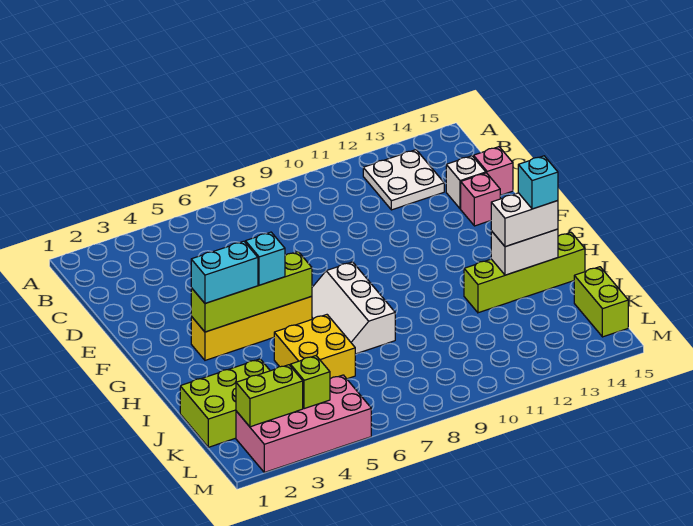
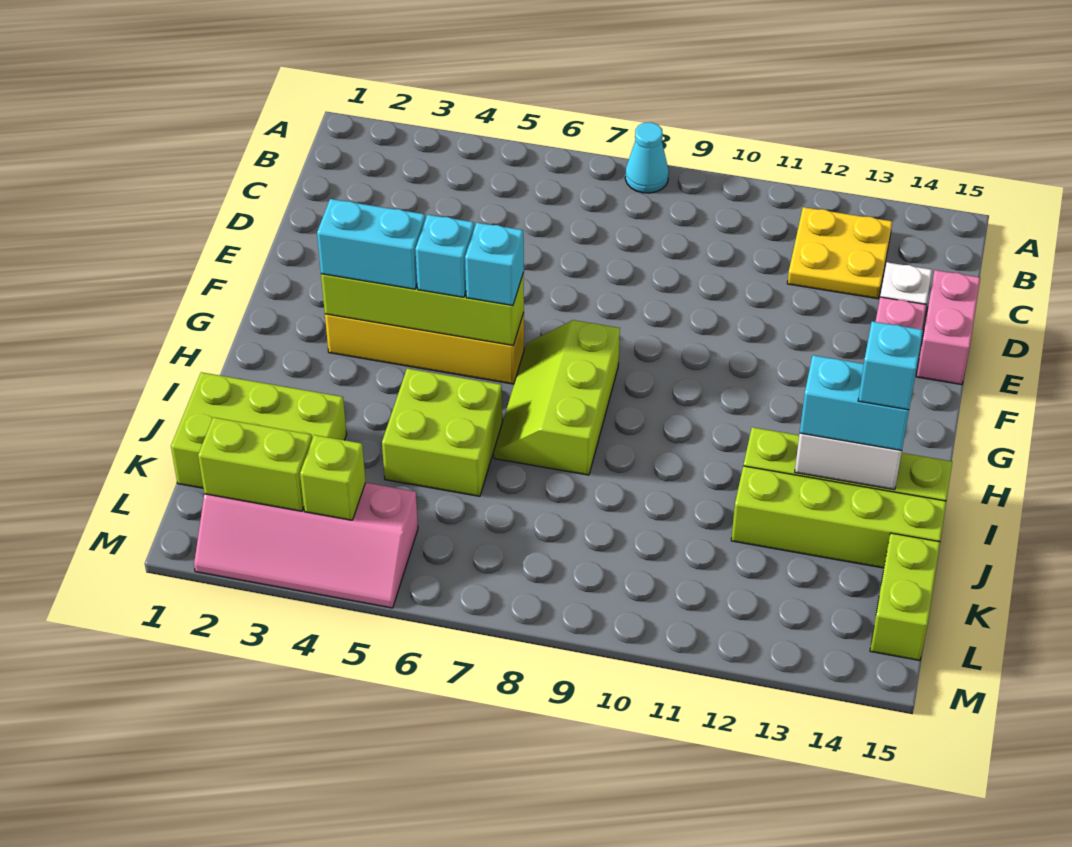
none -> cyan 1x1 cone [625,122,669,193]
white 2x2 plate [363,150,444,210] -> yellow 2x2 plate [787,207,892,299]
pink 1x1 brick [473,147,513,195] -> pink 1x2 brick [916,270,980,385]
none -> cyan 1x1 brick [465,223,524,306]
white 2x3 slope [312,262,395,354] -> lime 2x3 slope [494,320,620,475]
yellow 2x2 brick [274,315,355,379] -> lime 2x2 brick [382,368,502,496]
white 1x2 brick [491,193,558,247] -> cyan 1x2 brick [800,355,909,451]
none -> lime 1x4 brick [731,466,946,568]
pink 2x4 brick [236,375,371,472] -> pink 2x4 slope [194,483,418,608]

